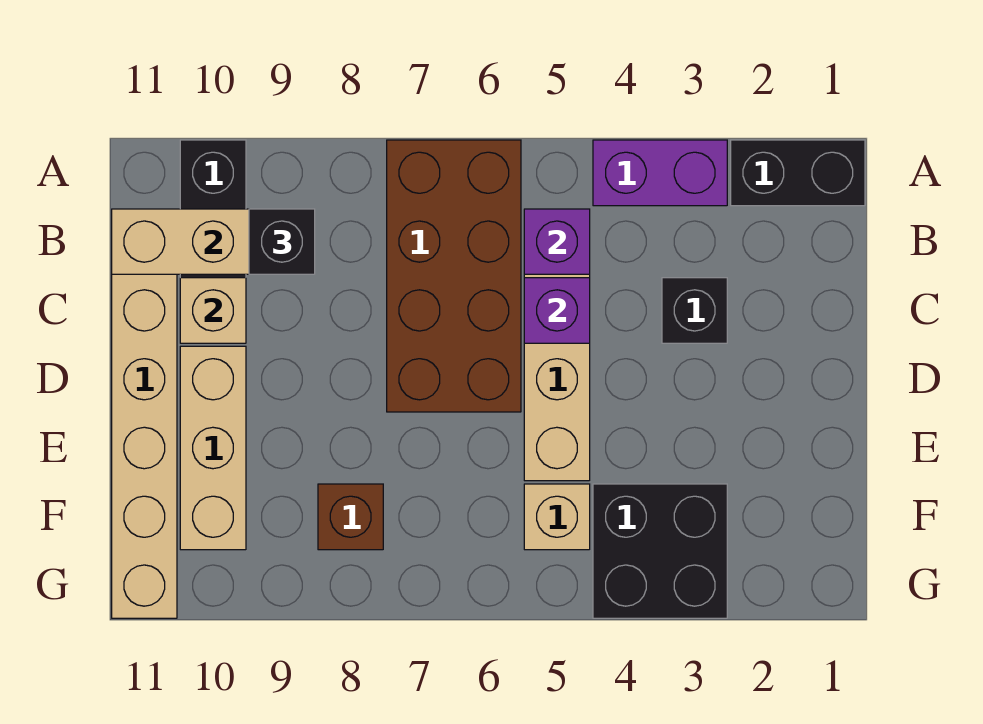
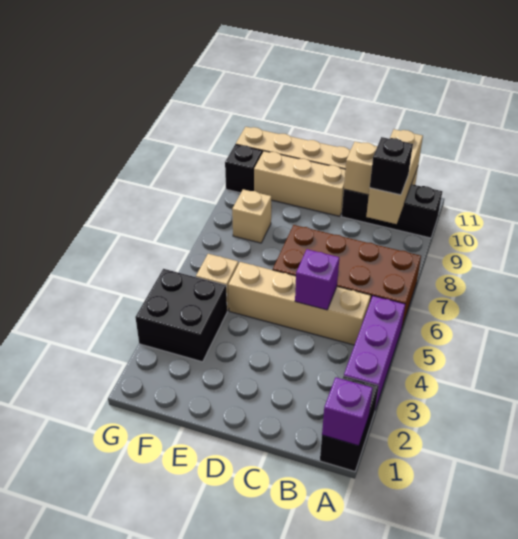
purple 1x2 brick [593,140,727,206] -> purple 1x3 brick [344,296,405,409]
purple 1x1 brick [524,209,590,274] -> purple 1x1 brick moved to [322,378,373,446]
black 1x1 brick [662,278,727,343] -> black 1x1 brick moved to [225,144,262,193]
brown 1x1 brick [318,484,383,550] -> tan 1x1 brick [232,189,271,243]

